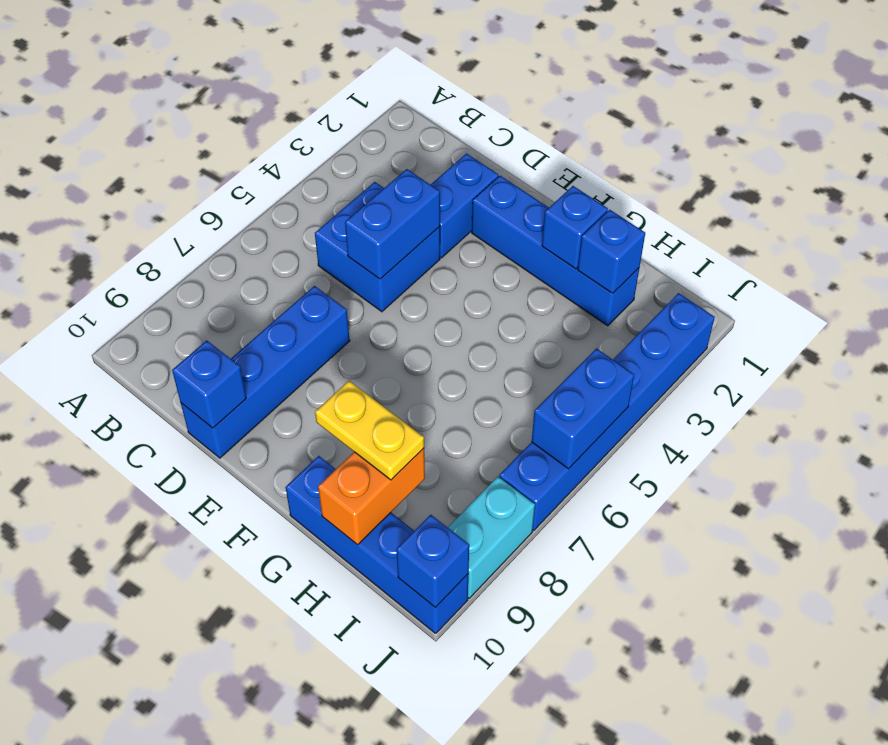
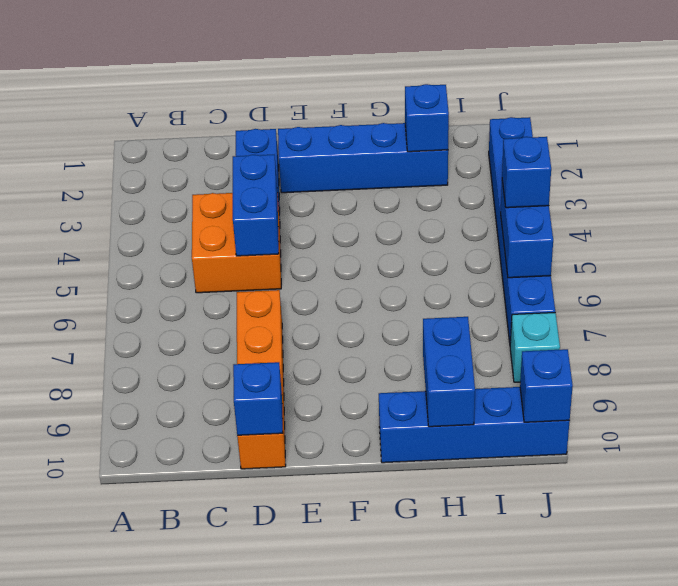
blue 2x2 brick [315,182,440,312] -> orange 2x2 brick [192,193,281,293]
blue 1x4 brick [181,286,350,458] -> orange 1x4 brick [237,290,286,469]
blue 1x1 brick [542,186,608,269] -> blue 1x1 brick moved to [502,137,551,208]
yellow 1x2 plate [315,381,424,480] -> none
orange 1x2 brick [318,448,425,545] -> blue 1x2 brick [423,317,475,427]
cyan 1x2 brick [448,477,535,598] -> cyan 1x1 brick [510,313,560,382]

